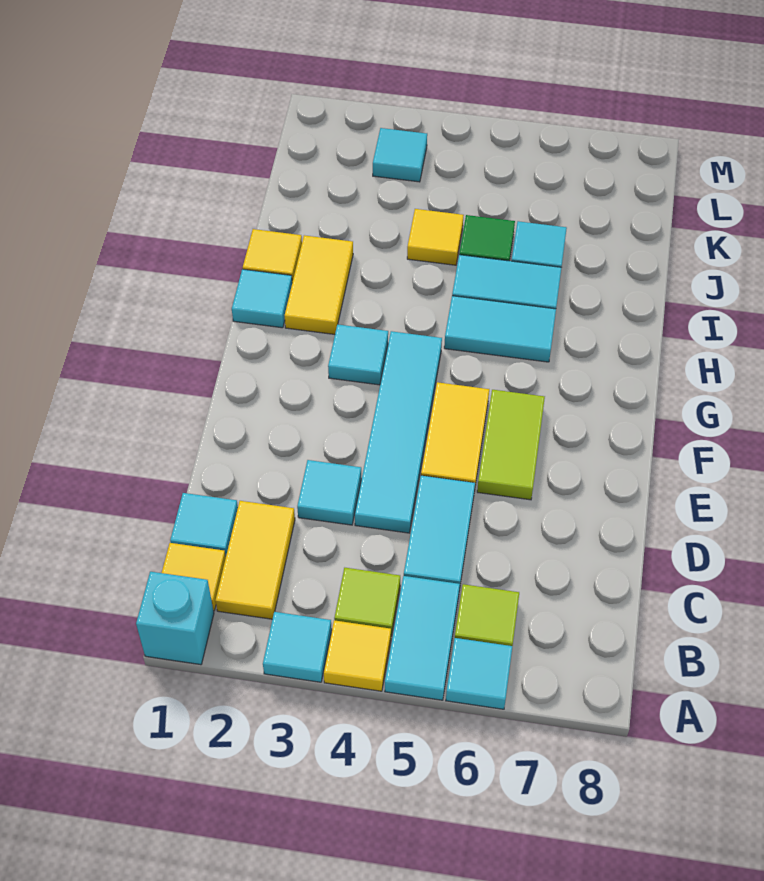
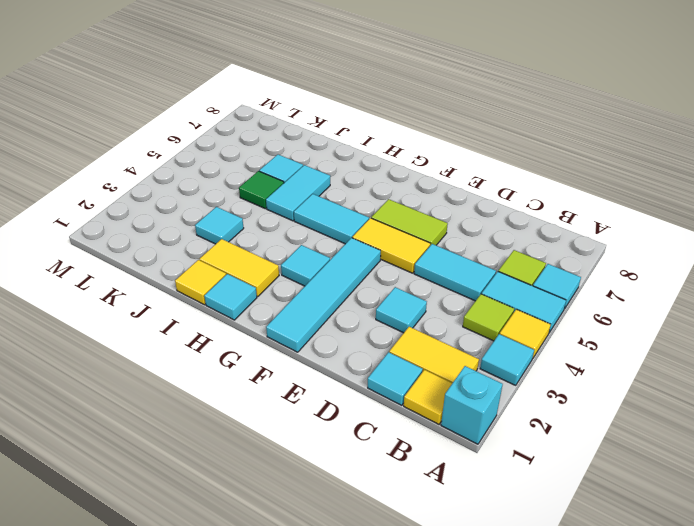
cyan 1x4 tile [355,331,442,533] -> cyan 1x4 tile turned to [266,238,381,352]
cyan 1x2 tile [444,296,556,362] -> cyan 1x2 tile turned to [294,194,369,244]
yellow 1x1 tile [407,209,464,265] -> none
cyan 1x1 tile [373,128,427,182] -> cyan 1x1 tile moved to [195,207,244,244]

